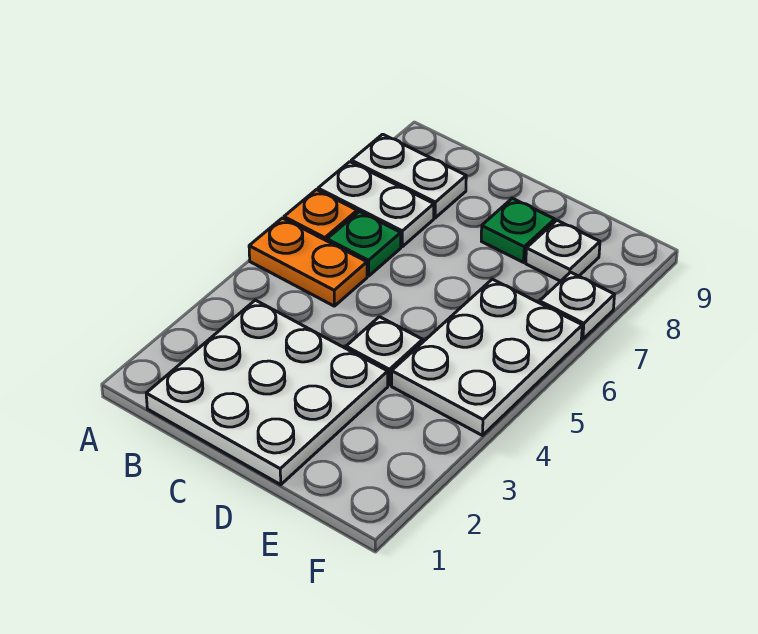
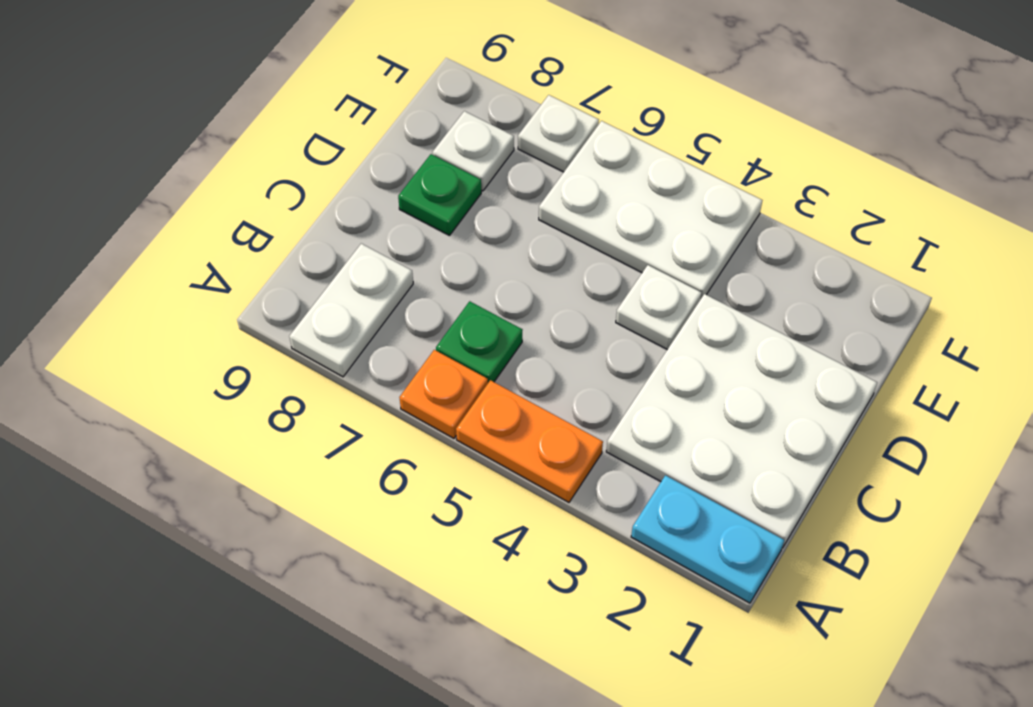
none -> cyan 1x2 plate [631,475,784,603]
orange 1x2 plate [249,218,367,306] -> orange 1x2 plate turned to [456,380,603,502]
white 1x2 plate [318,162,434,247] -> none

